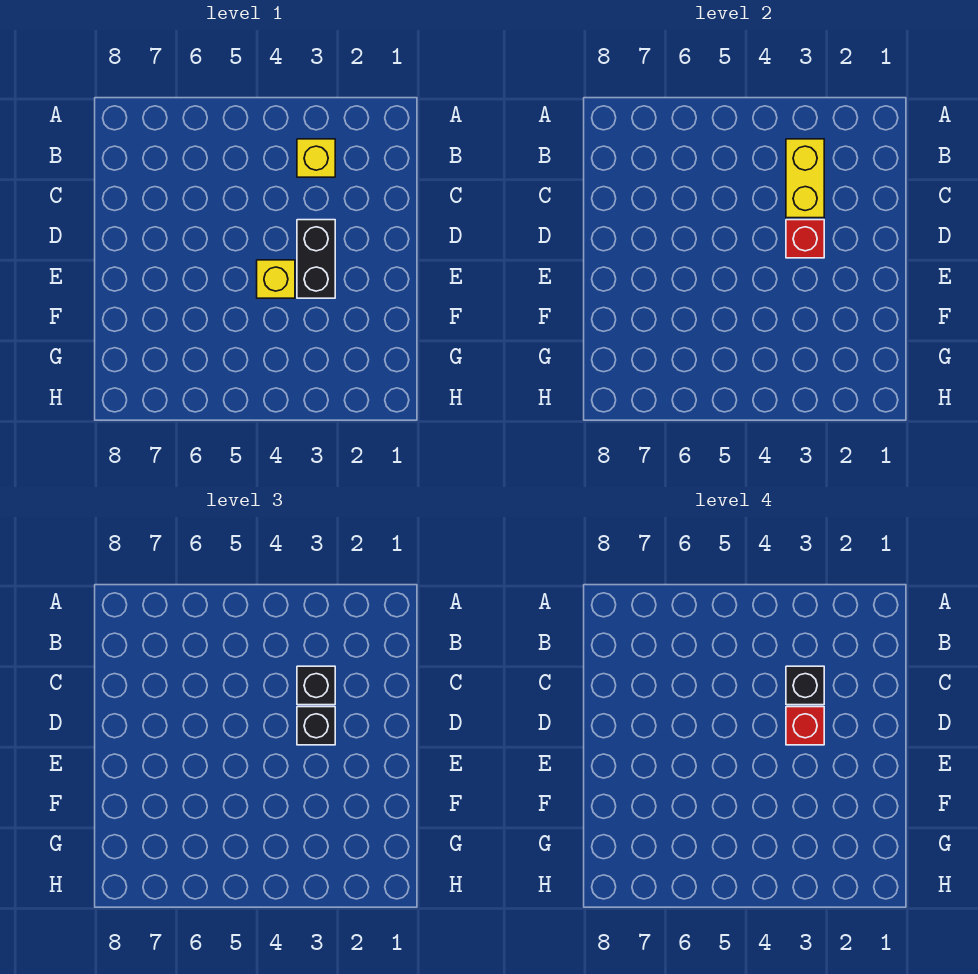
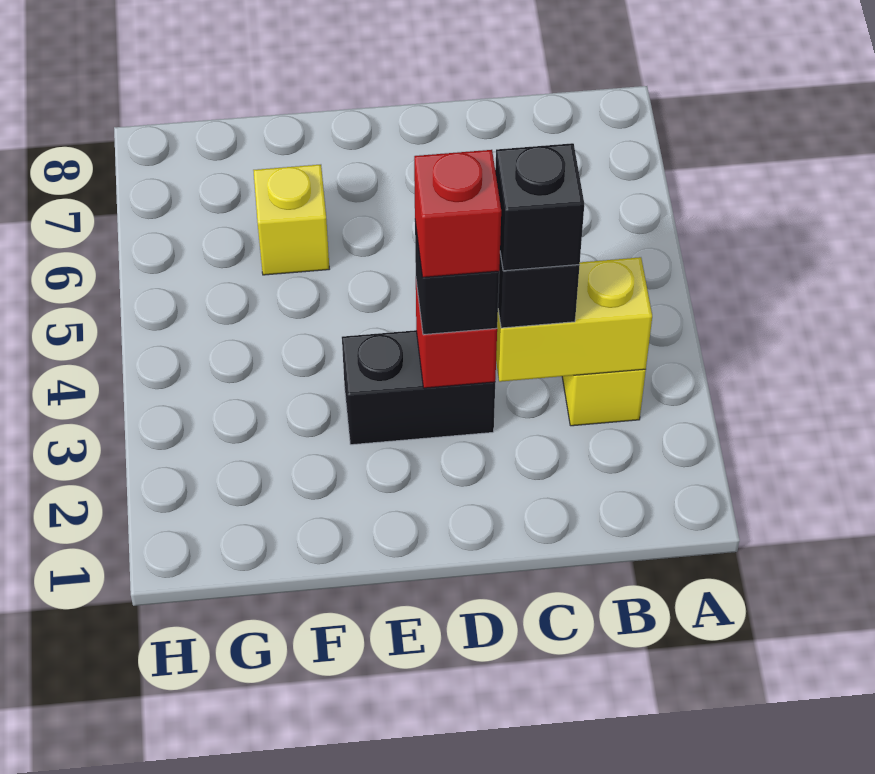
yellow 1x1 brick [257,260,295,298] -> yellow 1x1 brick moved to [253,165,329,275]

